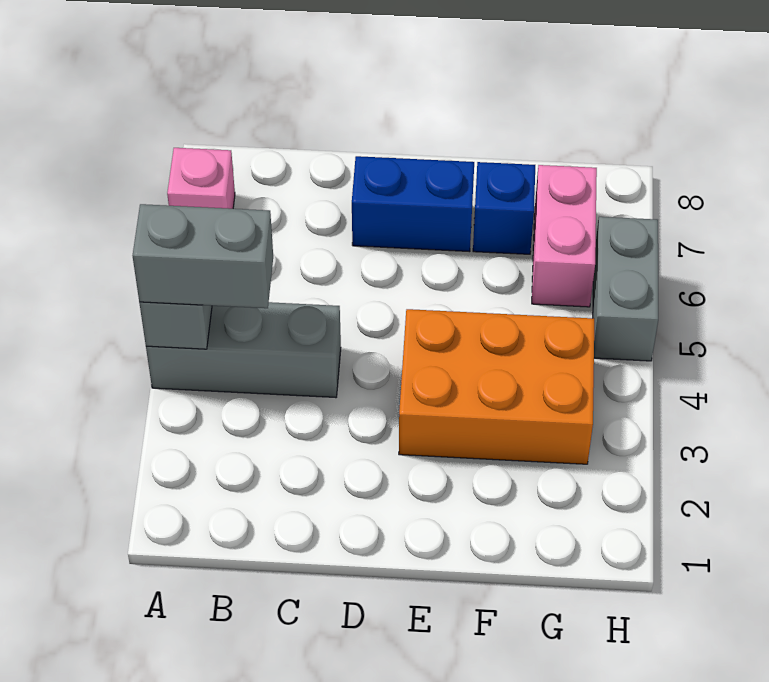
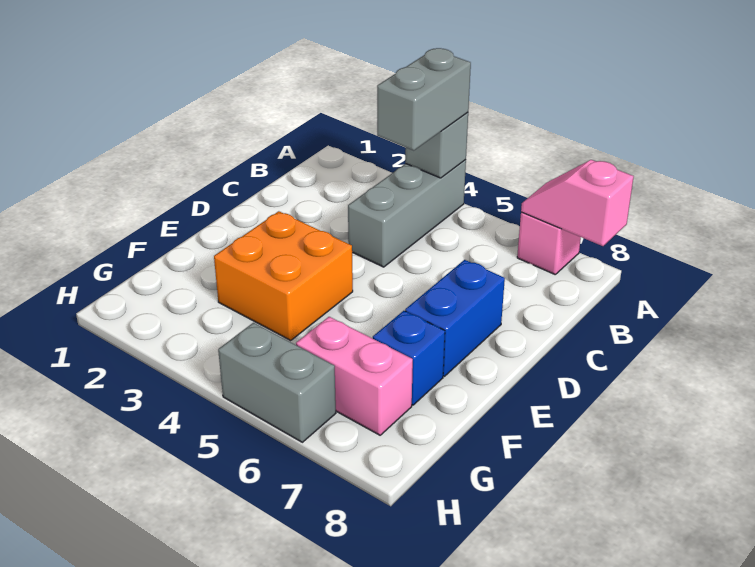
none -> pink 1x2 slope [521,160,634,246]
orange 2x3 brick [399,309,594,464] -> orange 2x2 brick [214,211,353,341]

